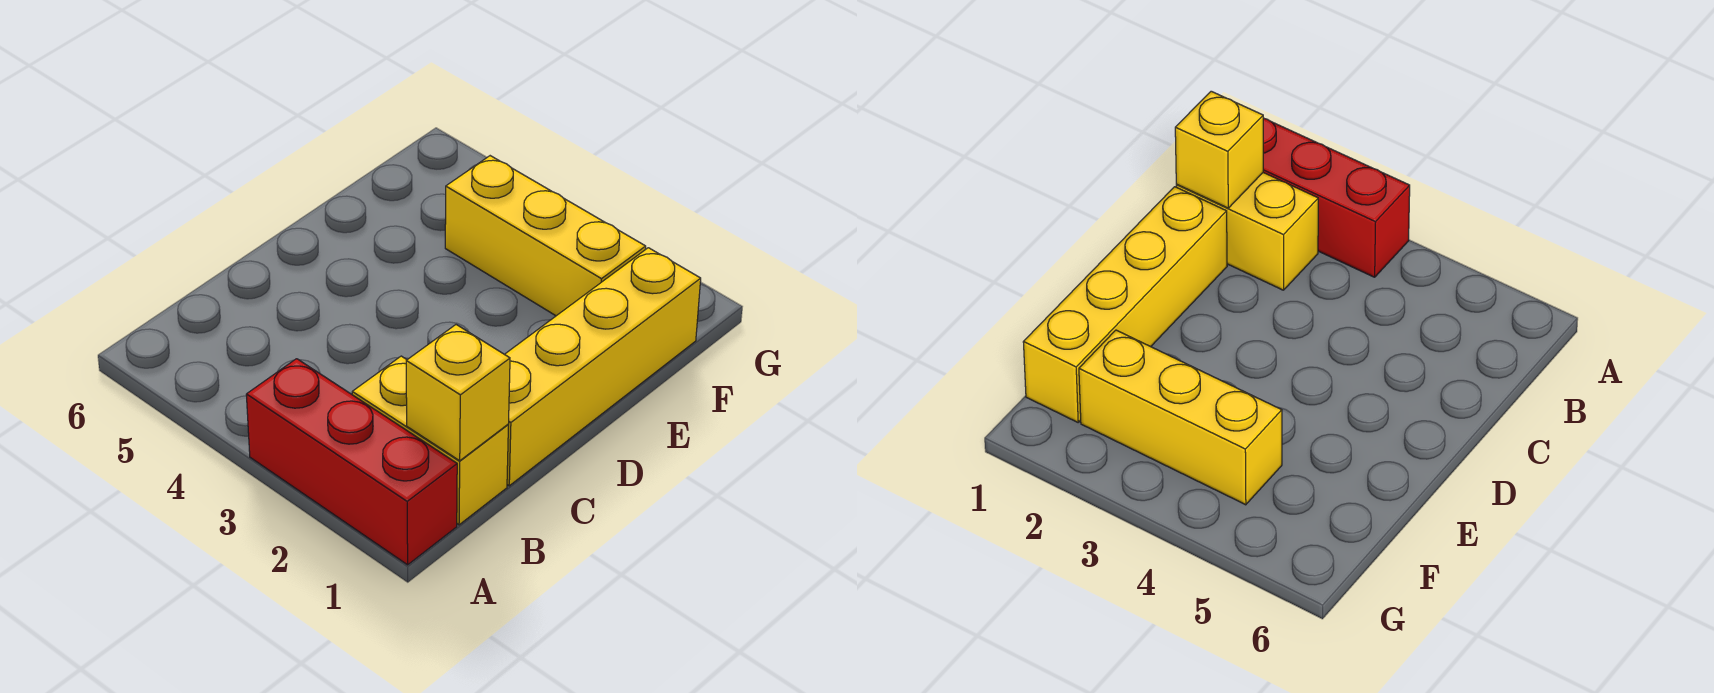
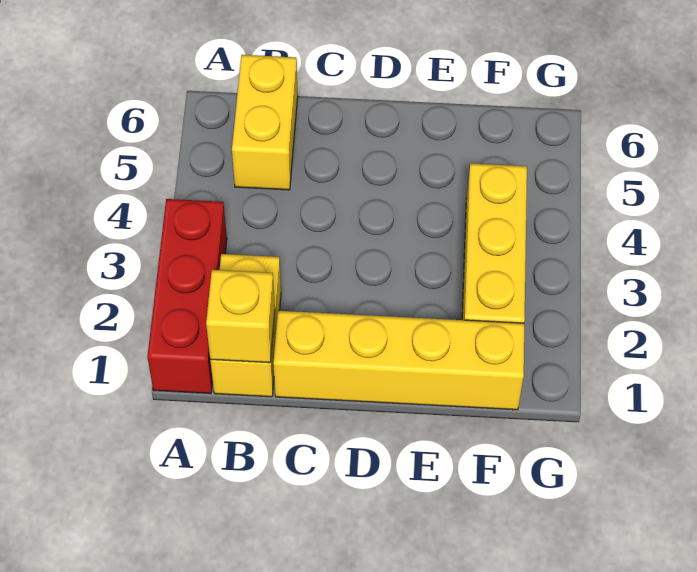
none -> yellow 1x2 brick [232,55,298,190]

